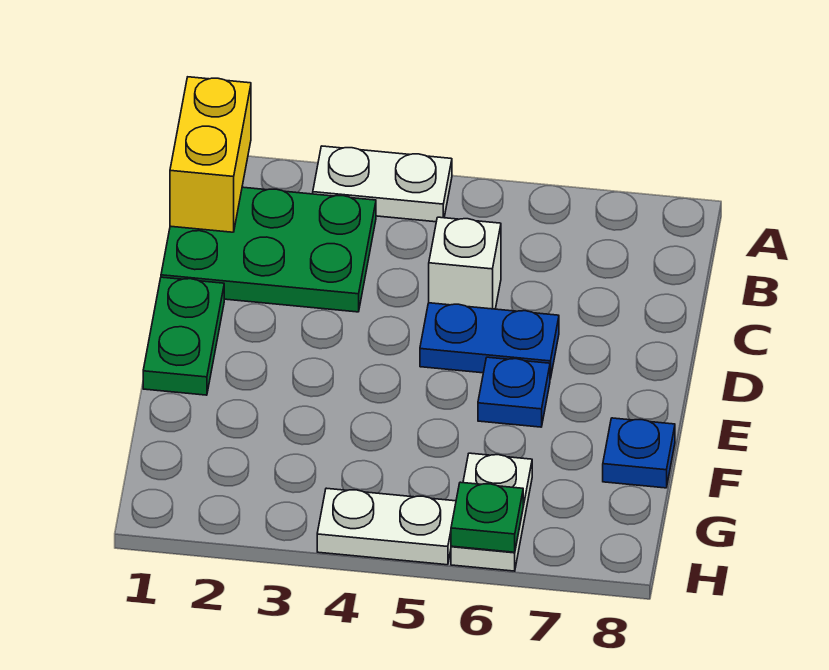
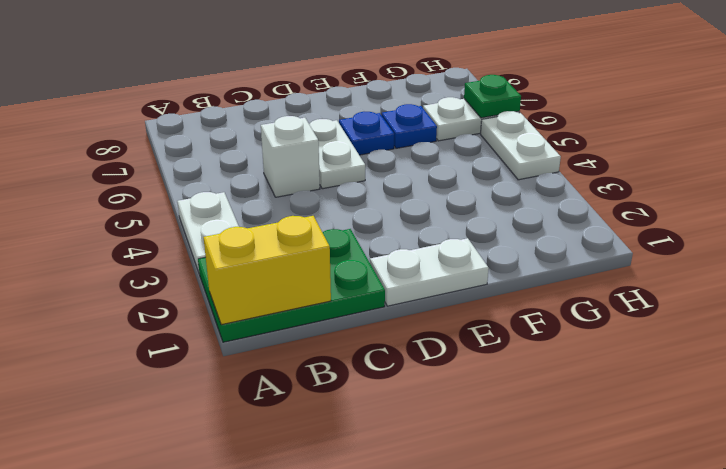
green 2x3 plate [161,187,376,312] -> green 2x3 plate turned to [198,229,385,342]
green 1x2 plate [143,277,224,395] -> white 1x2 plate [370,238,489,306]
blue 1x2 plate [420,303,559,379] -> white 1x2 plate [309,119,365,189]
blue 1x1 plate [603,418,675,488] -> blue 1x1 plate moved to [382,104,437,148]

